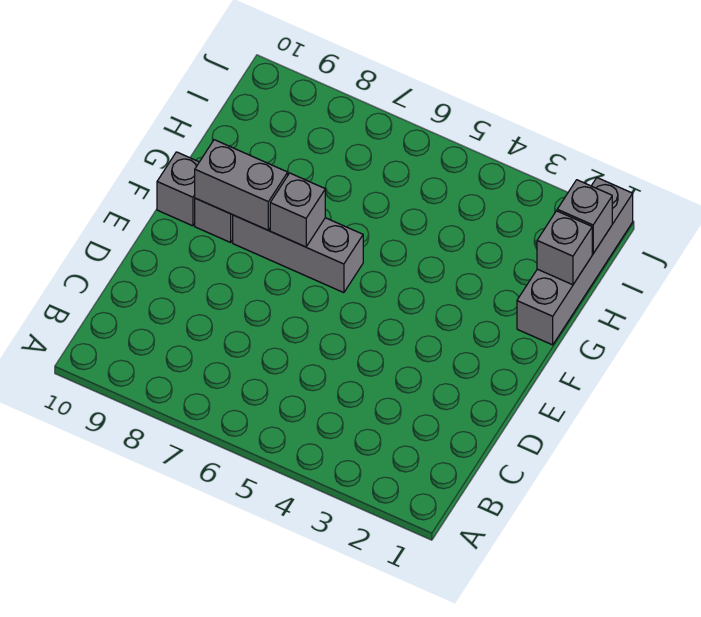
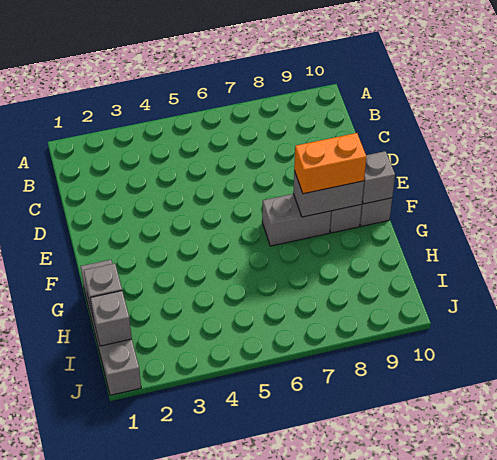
grey 1x3 brick [233,215,363,293] -> grey 1x2 brick [262,194,331,246]
grey 1x1 brick [270,173,325,247] -> grey 1x1 brick moved to [362,151,395,204]
none -> orange 1x2 brick [294,133,366,194]

